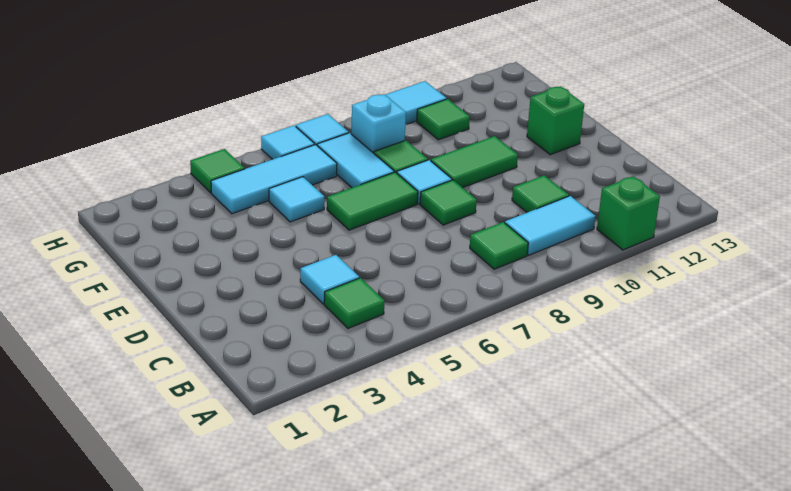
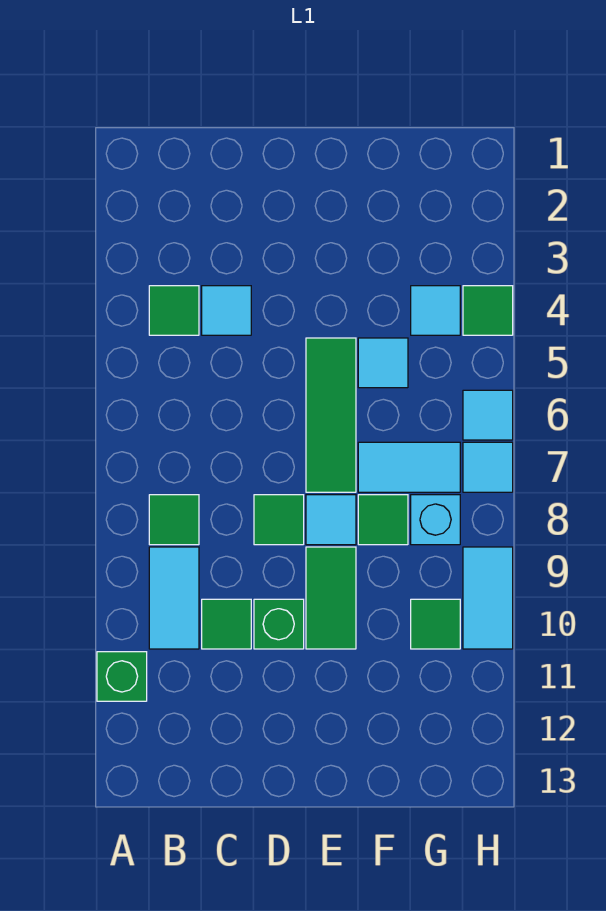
green 1x2 tile [327,172,418,230] -> green 1x3 tile [306,338,356,492]
green 1x1 brick [527,86,584,155] -> green 1x1 brick moved to [254,599,304,649]
cyan 1x3 tile [211,145,337,214] -> cyan 1x1 tile [411,286,460,335]

